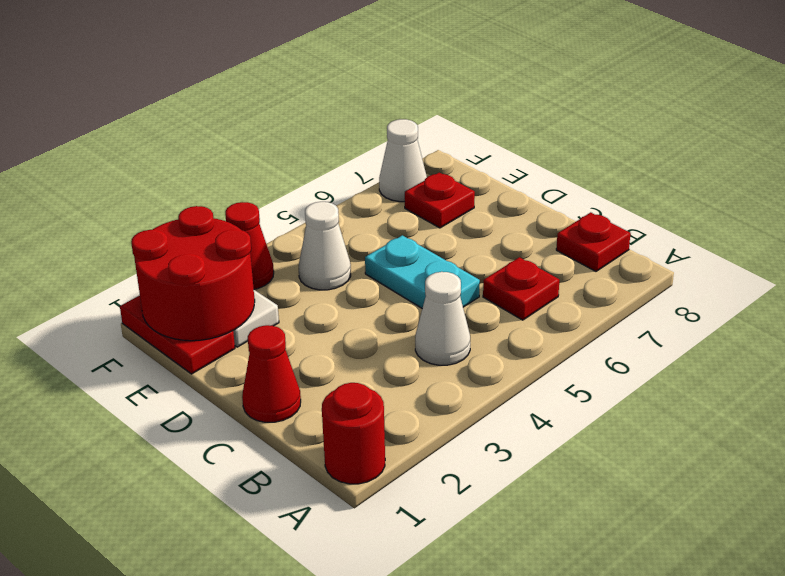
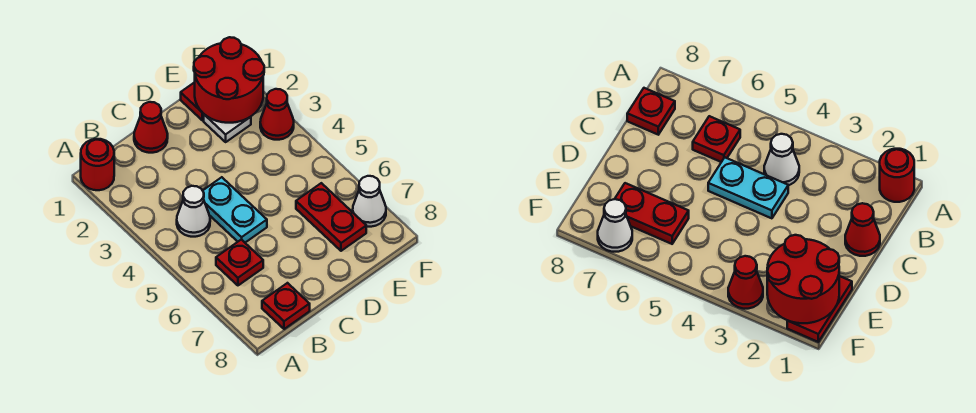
cyan 1x2 plate [365,235,480,308] -> cyan 1x2 plate turned to [203,177,267,243]
white 1x1 cone [299,202,351,290] -> none
red 1x1 plate [405,173,475,228] -> red 1x2 plate [296,183,366,251]

